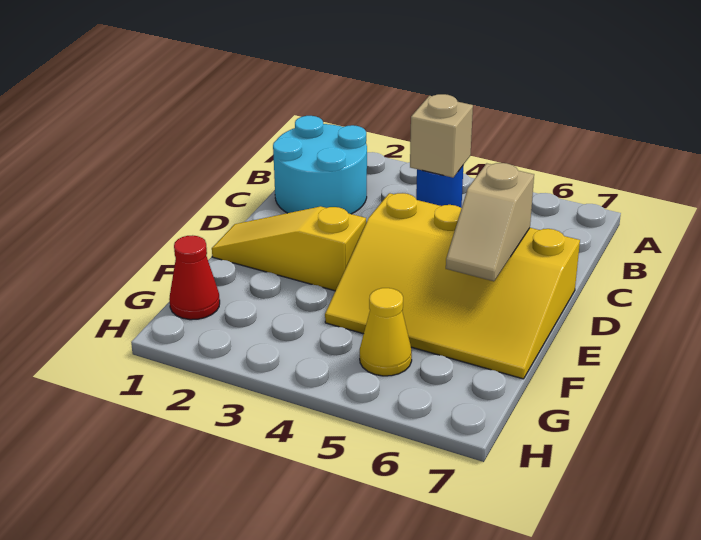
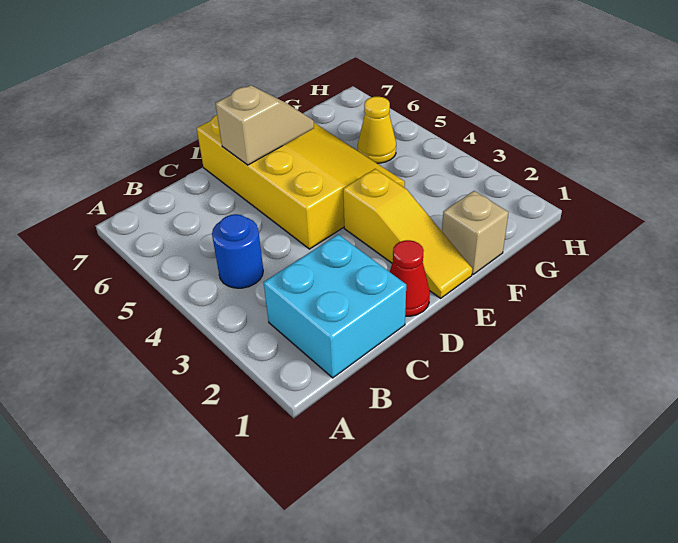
cyan 2x2 round brick [273,116,367,214] -> cyan 2x2 brick [264,234,406,378]
tan 1x1 brick [410,94,473,178] -> tan 1x1 brick moved to [442,191,509,274]
red 1x1 cone [169,235,220,320] -> red 1x1 cone moved to [390,240,430,316]

